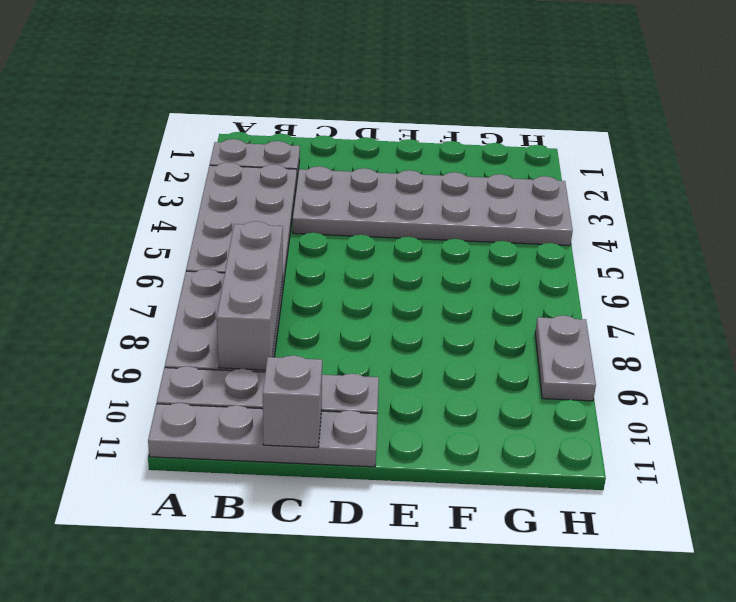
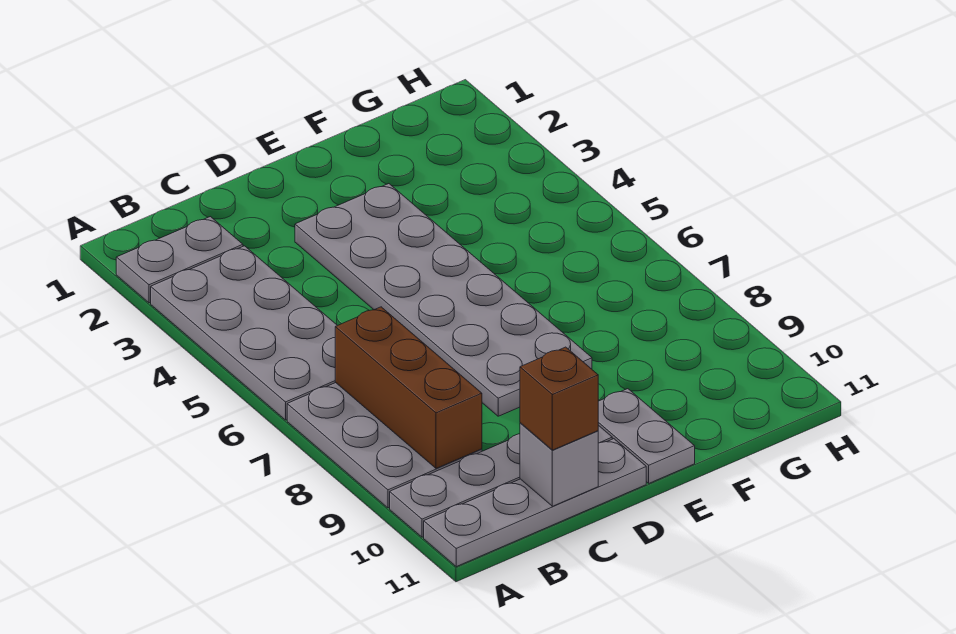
grey 1x3 brick [217,221,283,370] -> brown 1x3 brick [335,307,482,468]
grey 2x6 plate [293,166,573,246] -> grey 2x6 plate turned to [295,184,592,416]
none -> brown 1x1 brick [520,347,598,450]
grey 1x2 plate [535,315,596,401] -> grey 1x2 plate moved to [598,389,695,483]

